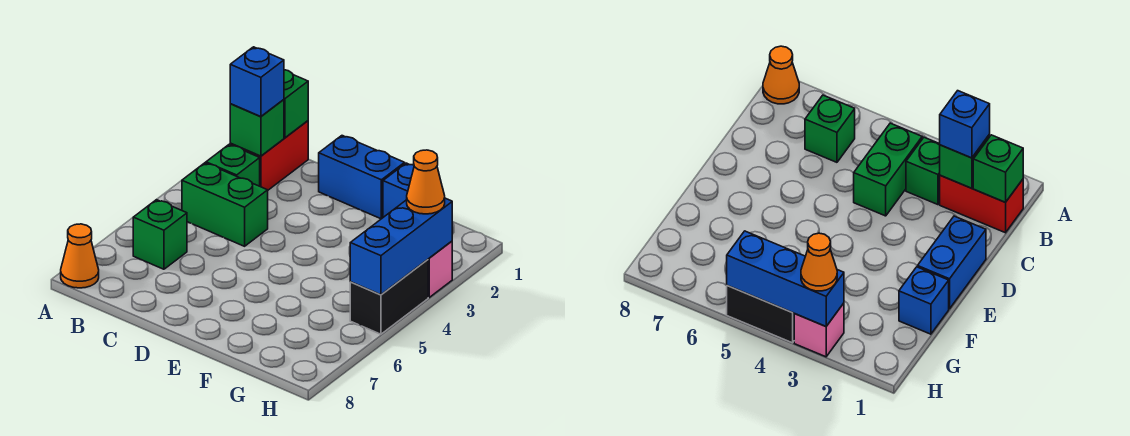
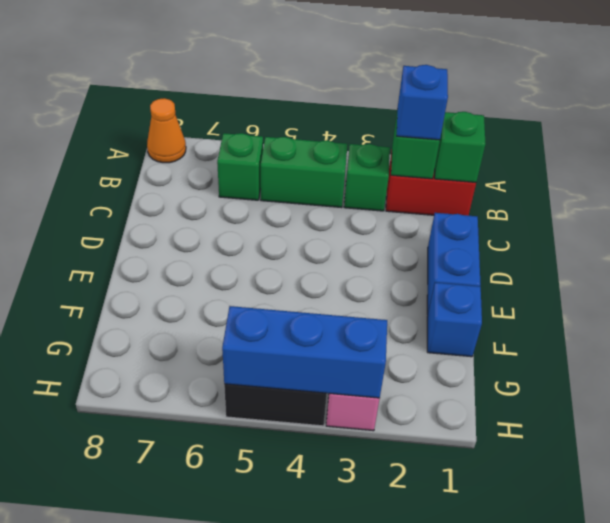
green 1x2 brick [182,163,268,246] -> green 1x2 brick turned to [261,137,348,208]
orange 1x1 cone [407,150,445,214] -> none

